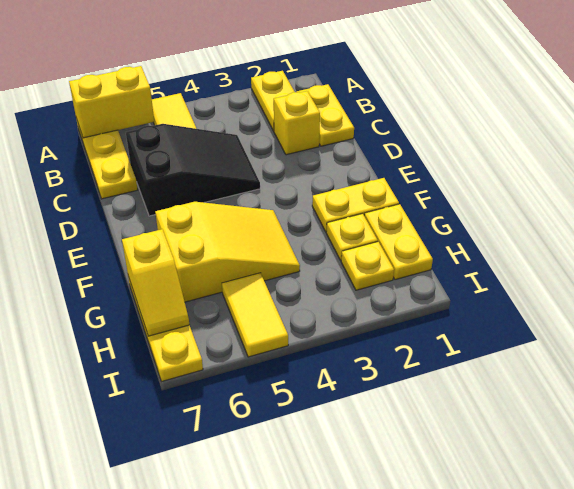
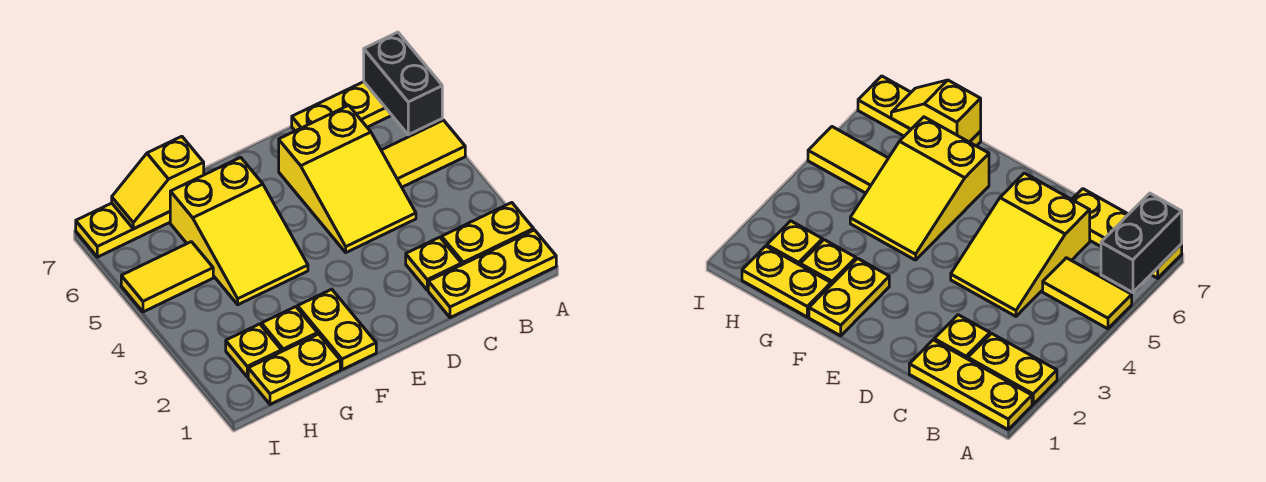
yellow 1x2 brick [69,66,154,138] -> black 1x2 brick [364,32,442,135]
yellow 1x2 plate [297,84,354,146] -> yellow 1x3 plate [428,230,556,318]
yellow 1x1 brick [273,91,320,155] -> yellow 1x1 plate [406,237,462,290]
black 2x3 slope [126,124,260,216] -> yellow 2x3 slope [279,105,416,252]

